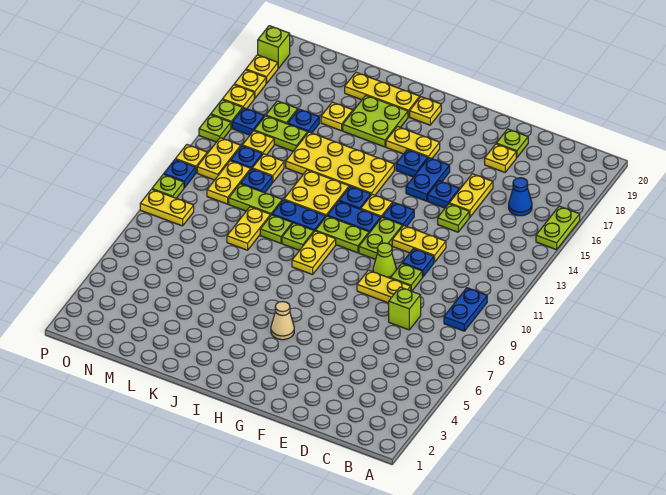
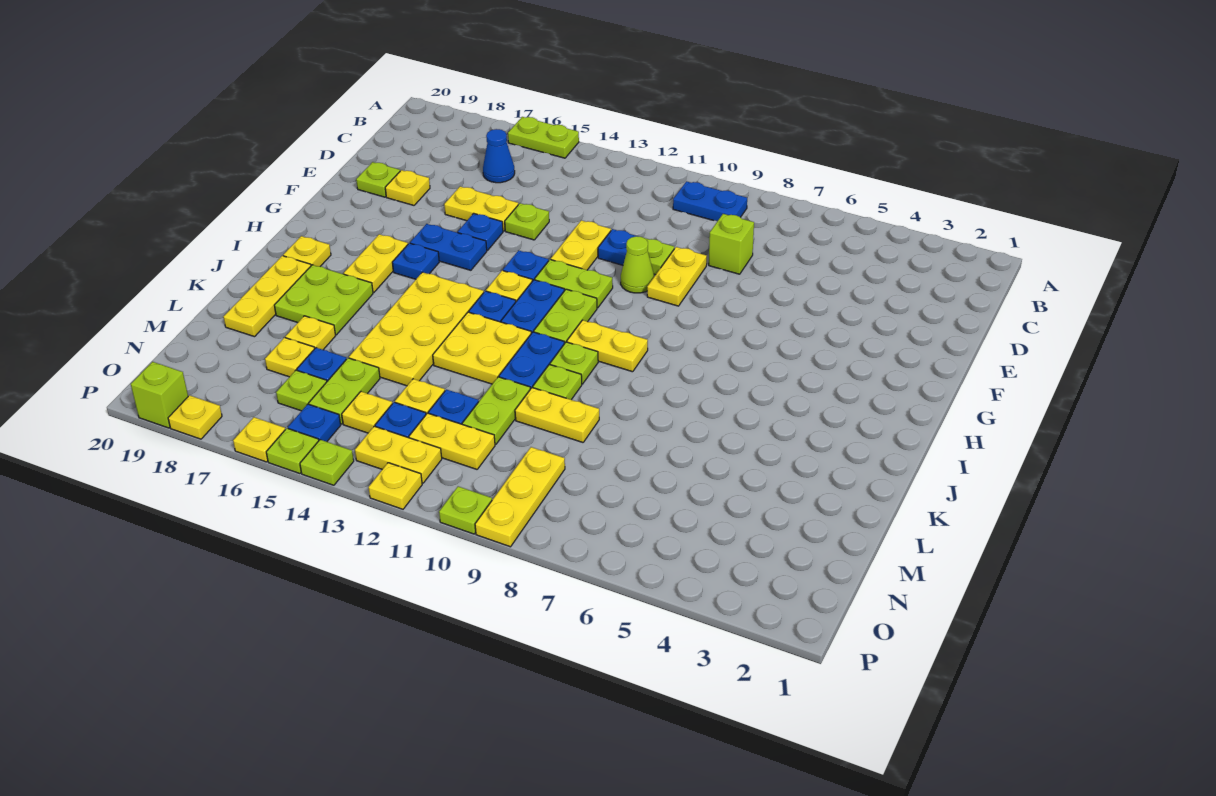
tan 1x1 cone [271,302,294,340] -> none
yellow 1x2 plate [140,189,194,226] -> yellow 1x3 plate [475,447,565,547]
blue 1x1 plate [164,159,196,188] -> none
yellow 1x1 plate [234,70,266,98] -> yellow 1x1 plate moved to [265,338,315,377]

